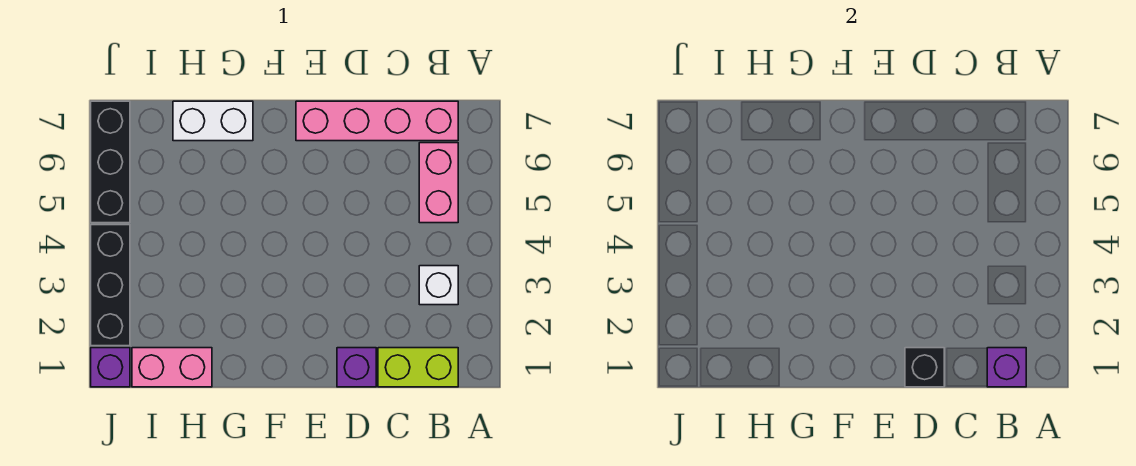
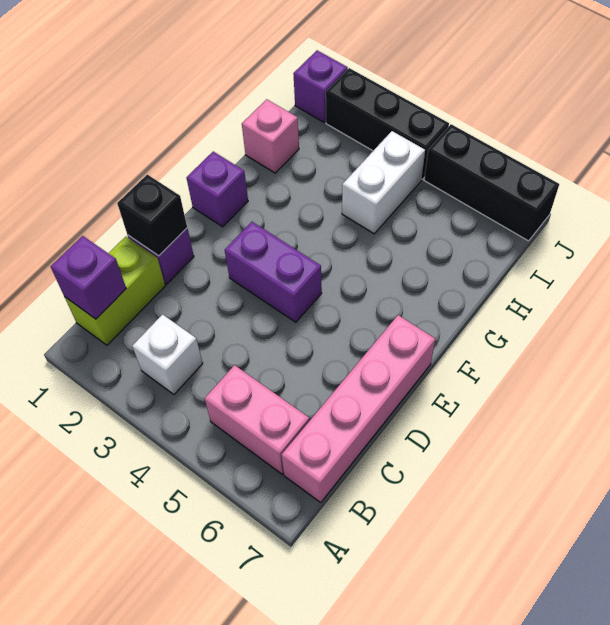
none -> purple 1x2 brick [225,222,322,322]
none -> purple 1x1 brick [187,152,248,227]
white 1x2 brick [173,101,253,141] -> white 1x2 brick moved to [342,131,425,234]
pink 1x2 brick [132,348,212,387] -> pink 1x1 brick [242,99,299,173]

